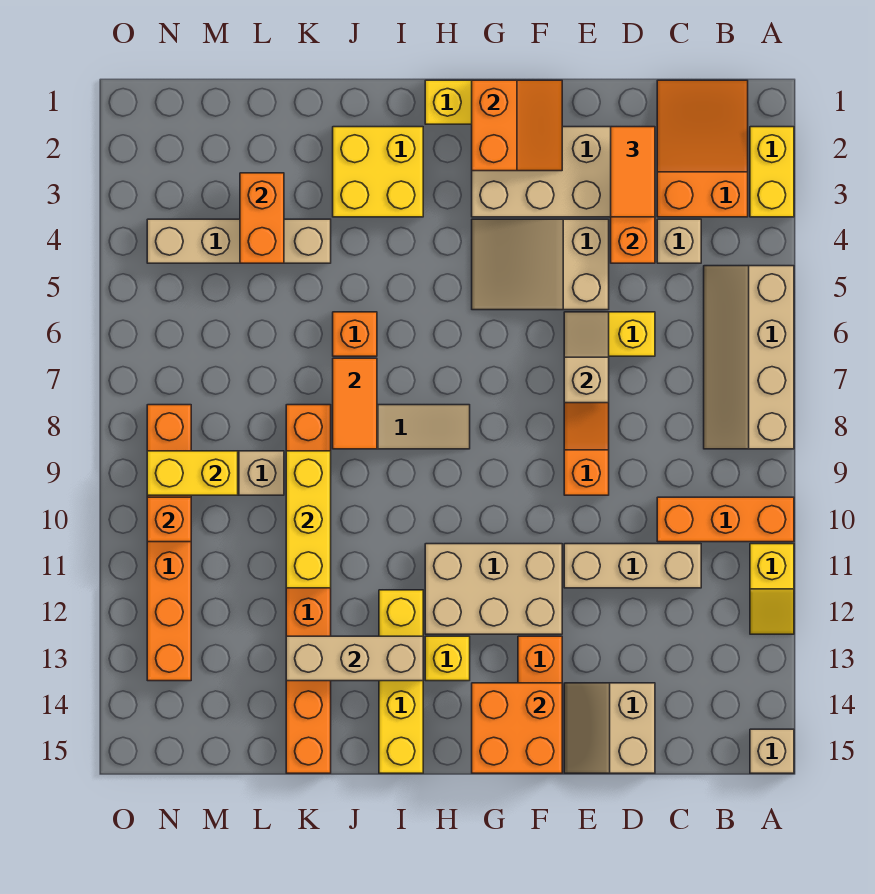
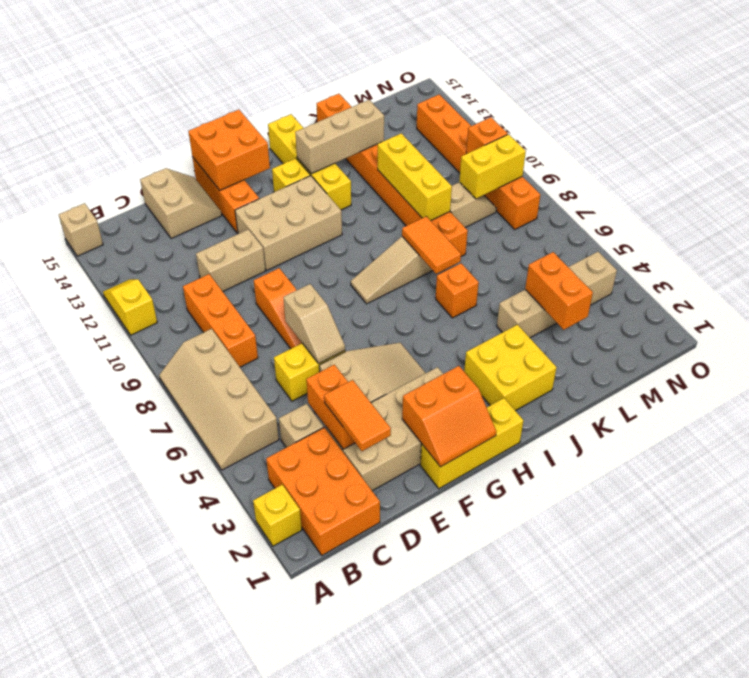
yellow 1x2 brick [750,127,794,217] -> yellow 1x1 brick [253,485,302,546]
tan 2x4 slope [704,266,794,449] -> tan 2x4 slope turned to [159,329,279,470]
orange 1x3 brick [657,497,794,542] -> orange 1x3 brick turned to [183,274,258,367]
orange 2x3 slope [657,80,748,217] -> orange 2x3 brick [266,427,380,555]
tan 1x3 brick [564,544,701,588] -> tan 1x2 brick [196,229,265,291]
orange 2x2 slope [472,80,562,171] -> orange 2x2 slope turned to [402,366,496,467]

